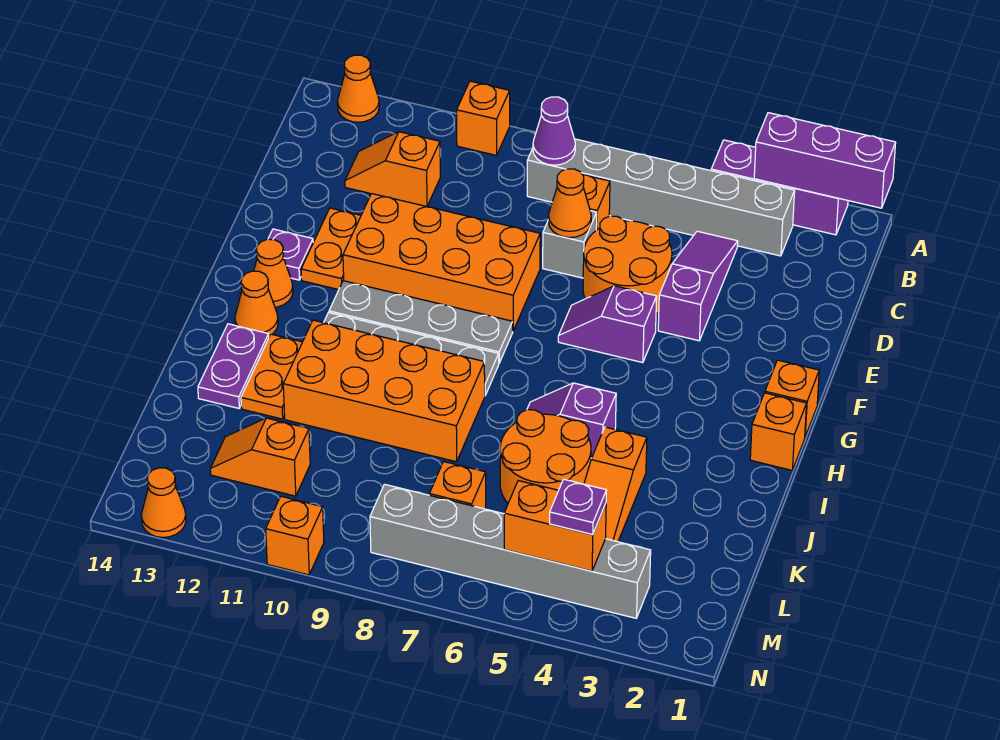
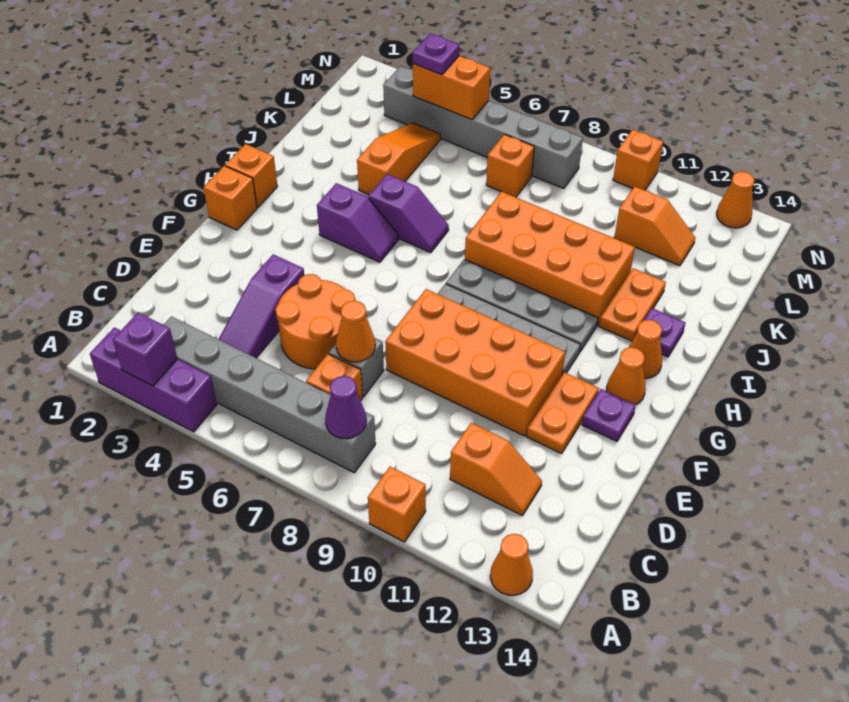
purple 1x3 brick [754,113,896,208] -> purple 1x1 brick [113,312,177,386]
purple 1x2 slope [558,286,657,363] -> purple 1x2 slope moved to [317,183,398,262]
purple 1x2 plate [198,324,269,408] -> purple 1x1 plate [636,308,685,357]
orange 2x2 round brick [500,410,591,503] -> none

